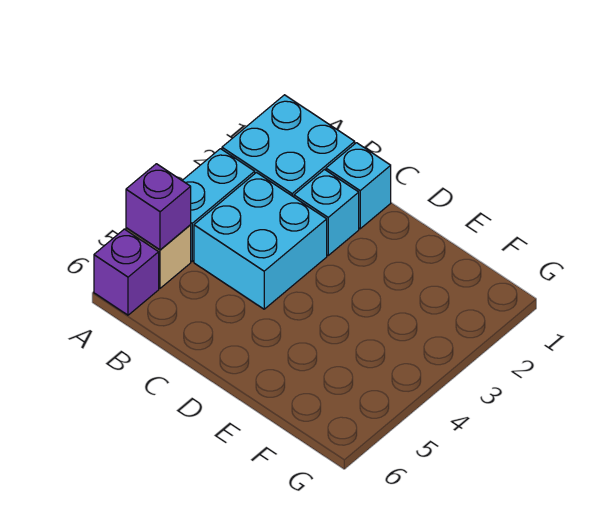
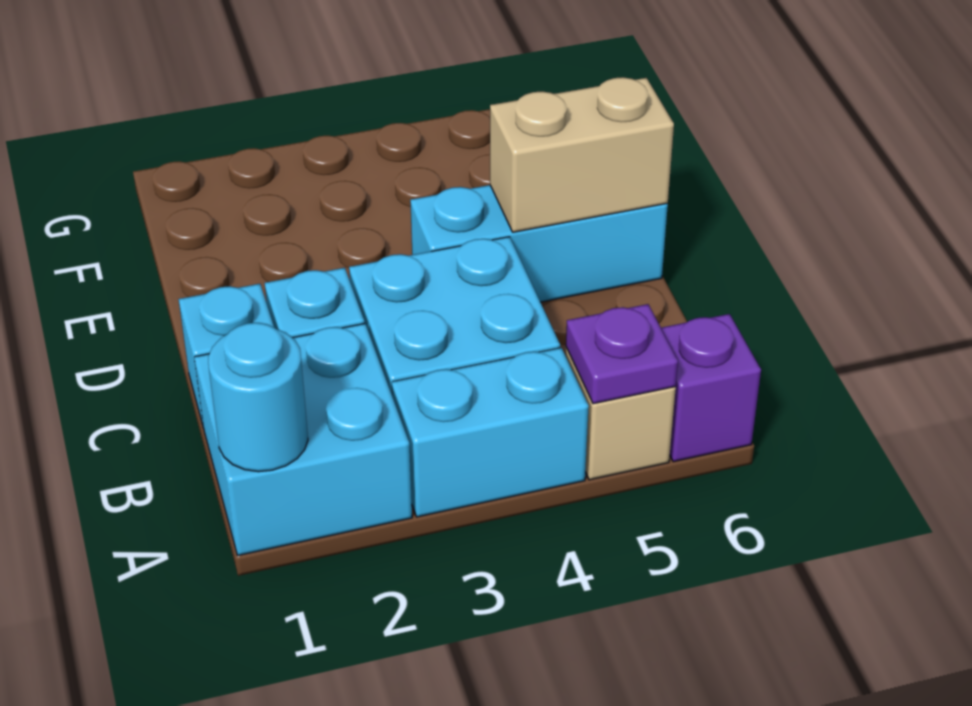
none -> cyan 1x1 round brick [208,323,308,472]
purple 1x1 brick [126,164,191,250] -> purple 1x1 plate [566,304,678,404]
none -> cyan 1x3 brick [410,185,668,302]
none -> tan 1x2 brick [490,77,674,232]

